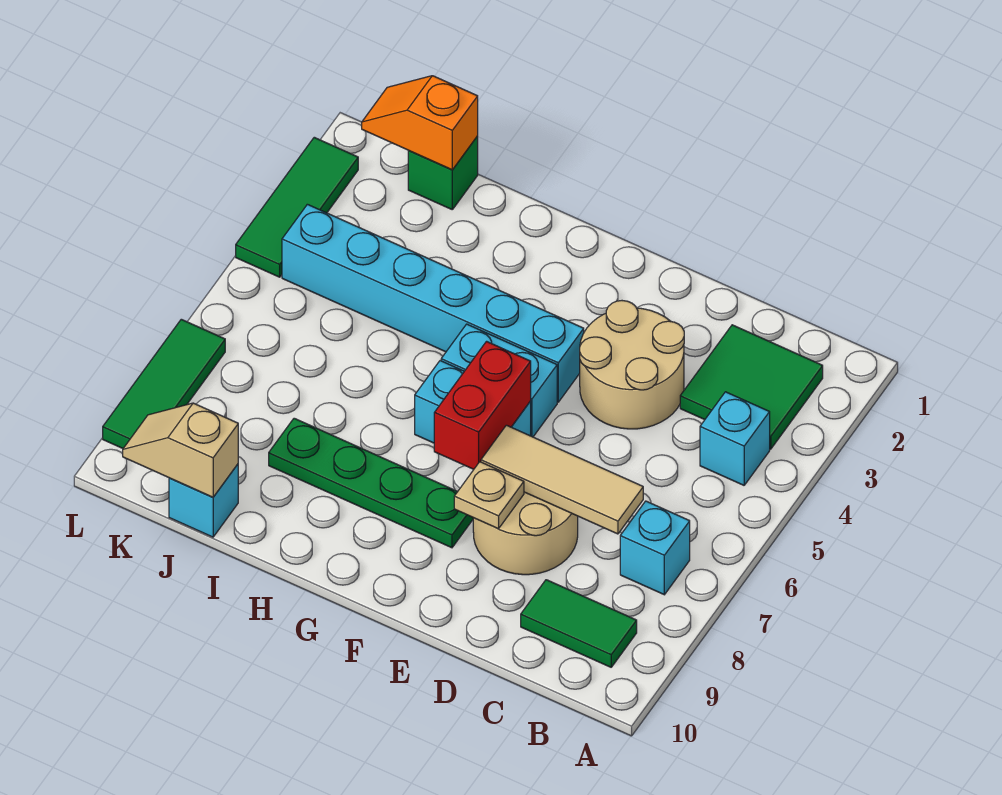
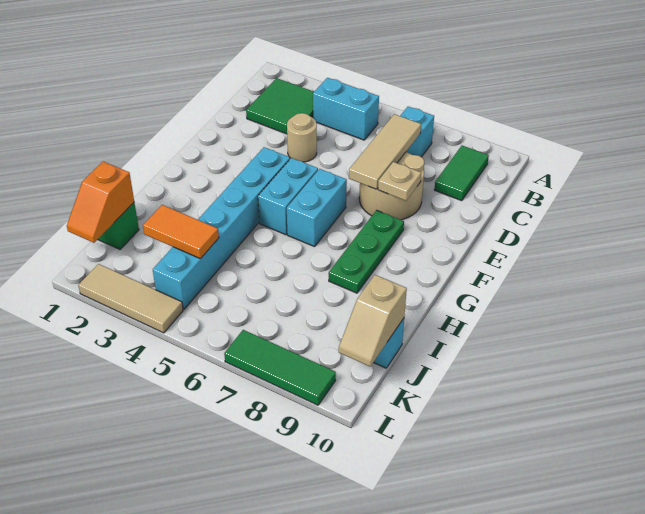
cyan 1x1 brick [700,392,770,485] -> cyan 1x2 brick [313,78,379,140]
tan 2x2 round brick [580,301,684,429] -> tan 1x1 round brick [287,113,317,162]
red 1x2 brick [434,341,531,469] -> none
green 1x4 plate [269,418,473,548] -> green 1x3 plate [329,210,404,293]
none -> orange 1x2 tile [143,205,219,259]
green 1x3 tile [236,137,358,277] -> tan 1x3 tile [78,264,183,333]

